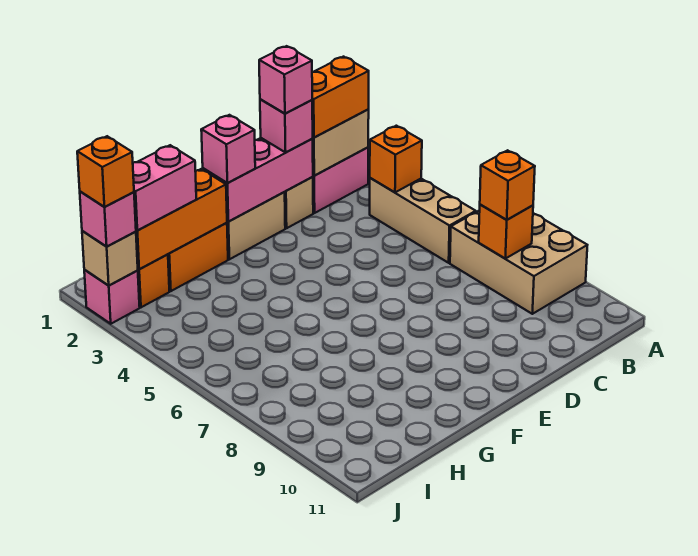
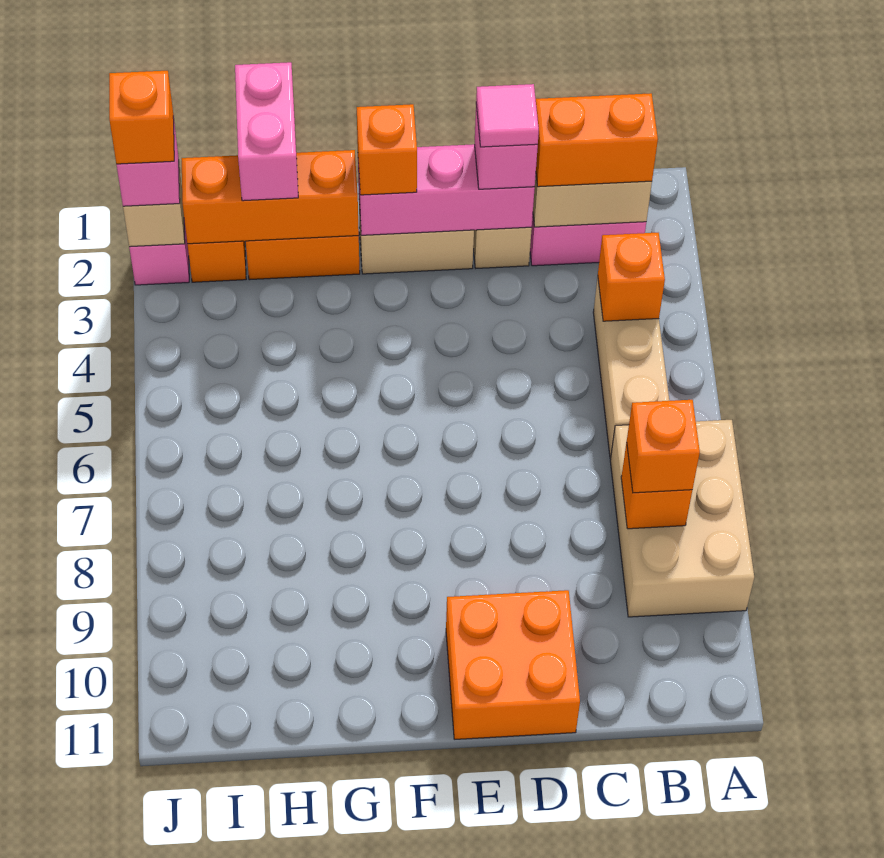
pink 1x1 brick [259,46,312,113] -> pink 1x1 tile [476,84,539,147]
none -> orange 2x2 brick [446,590,580,739]
pink 1x1 brick [201,115,255,183] -> orange 1x1 brick [357,104,417,195]
pink 1x2 brick [133,145,196,231] -> pink 1x2 brick turned to [235,62,298,201]

